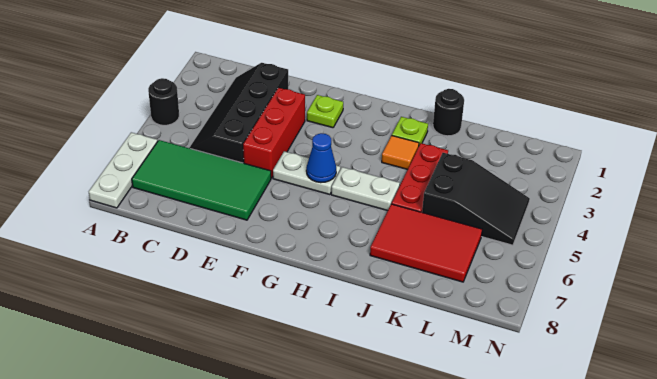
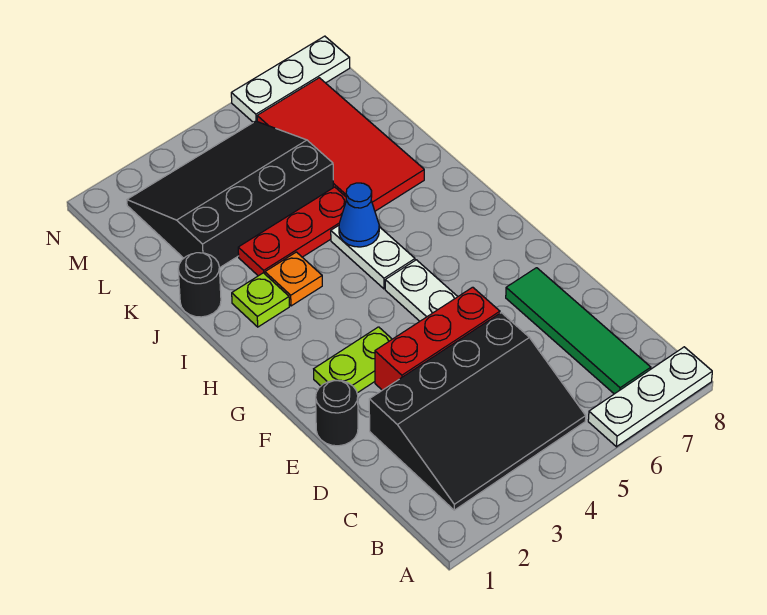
black 1x1 round brick [148,78,179,125] -> black 1x1 round brick moved to [316,380,358,446]
green 2x4 tile [132,140,271,220] -> green 1x4 tile [506,268,651,394]
black 2x4 slope [190,63,288,163] -> black 3x4 slope [369,313,586,510]
lime 1x1 plate [307,95,343,128] -> lime 1x2 plate [314,327,392,393]
blue 1x1 cone [306,133,336,183] -> blue 1x1 cone moved to [339,183,379,247]
orange 1x1 tile [382,136,419,170] -> orange 1x1 plate [265,252,322,306]
red 2x3 tile [370,204,482,282] -> red 2x4 tile [257,78,424,211]
black 2x3 slope [422,153,530,245] -> black 3x4 slope [127,121,333,268]
none -> white 1x3 plate [231,36,350,122]

